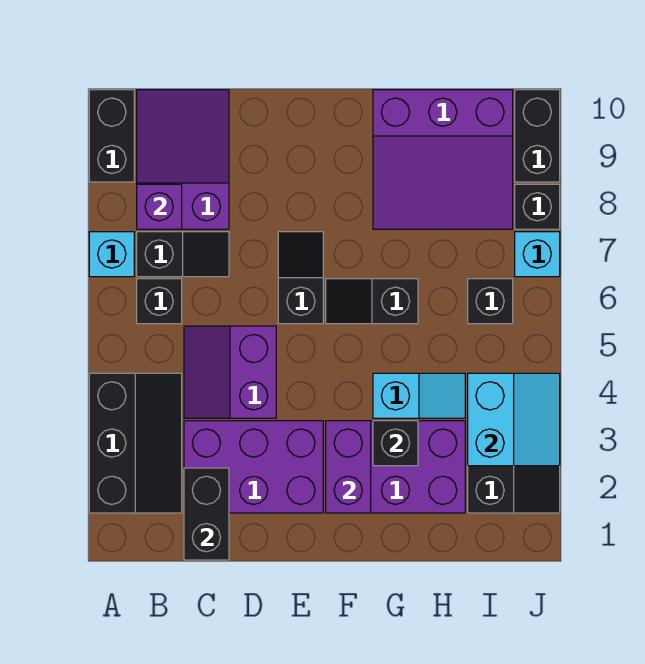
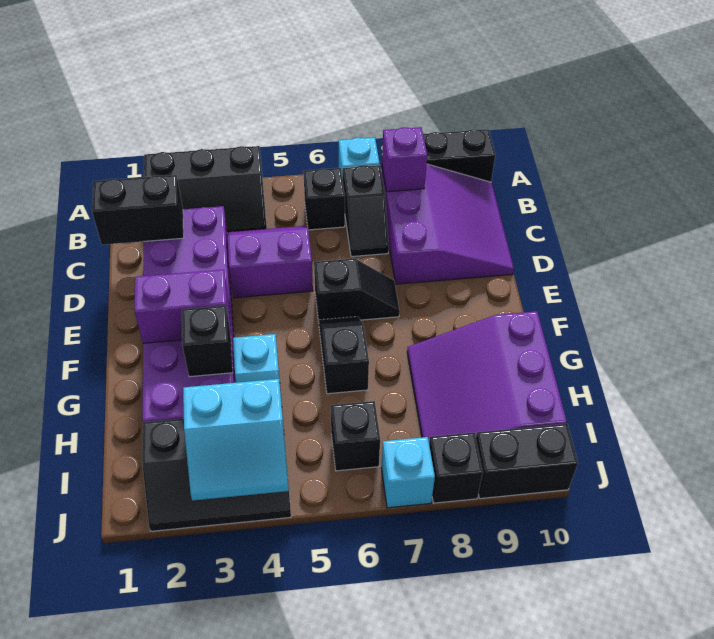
purple 2x3 slope [137,90,229,229] -> purple 3x3 slope [381,164,514,284]

